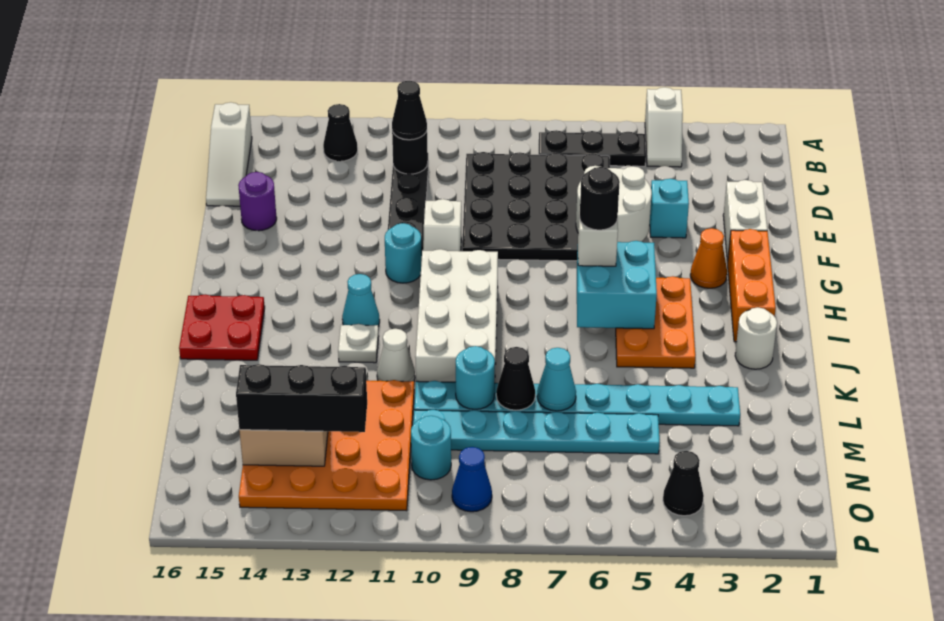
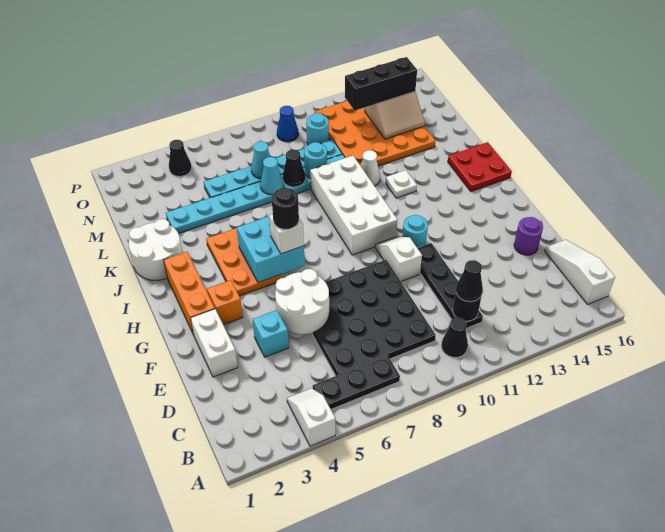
black 1x1 cone [323,104,358,161] -> black 1x1 cone moved to [441,318,468,357]
orange 1x1 cone [690,228,727,288] -> orange 1x1 brick [207,280,243,325]
cyan 1x1 cone [342,274,380,326] -> cyan 1x1 cone moved to [251,141,270,179]
white 1x1 round brick [735,307,777,369] -> white 2x2 round brick [129,219,182,280]

